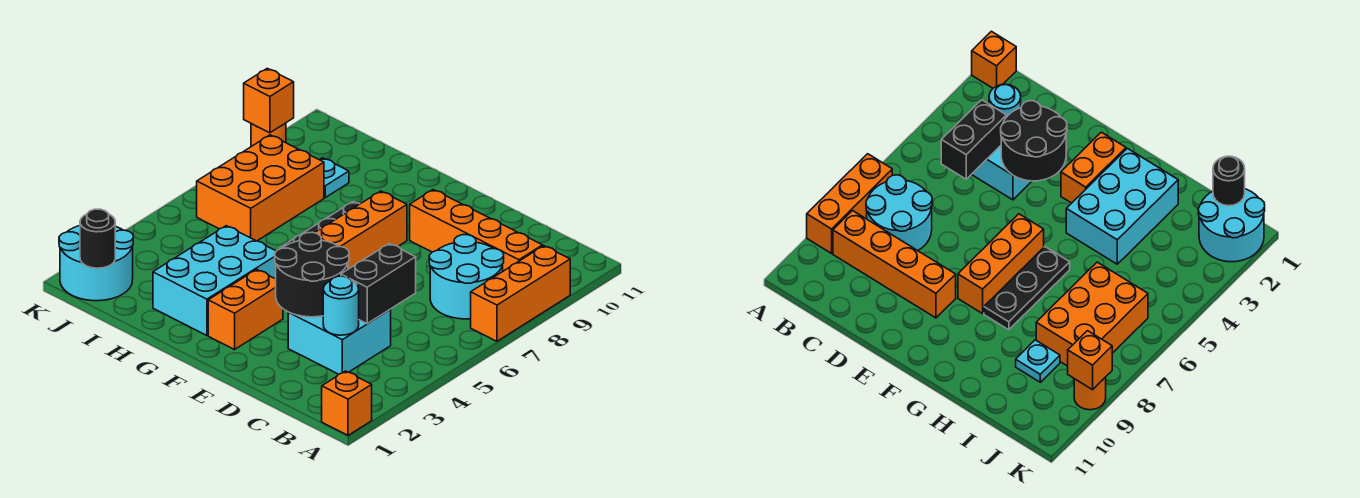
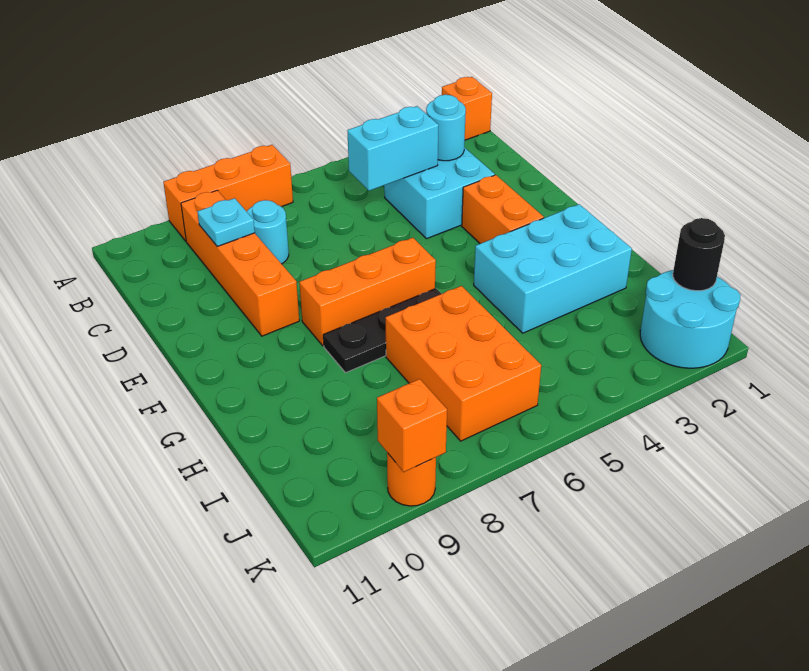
cyan 2x2 round brick [429,235,504,319] -> cyan 1x1 round brick [247,200,289,264]
black 1x2 brick [341,244,416,324] -> cyan 1x2 brick [347,106,439,191]
black 2x2 round brick [275,232,349,317] -> none
orange 1x2 brick [208,269,283,350] -> orange 1x2 brick turned to [462,175,544,244]
orange 2x3 brick [197,135,324,241] -> orange 2x3 brick turned to [386,286,541,441]
cyan 1x1 plate [320,158,349,197] -> cyan 1x1 plate moved to [197,198,255,246]

